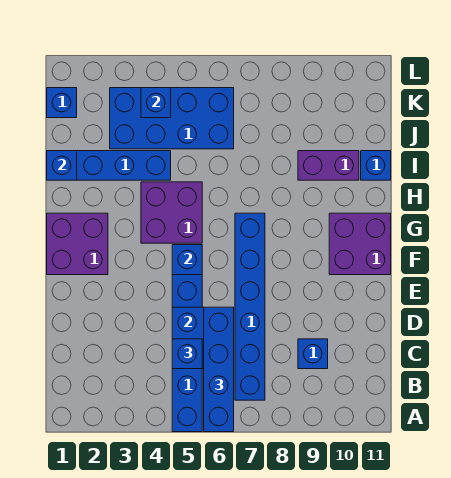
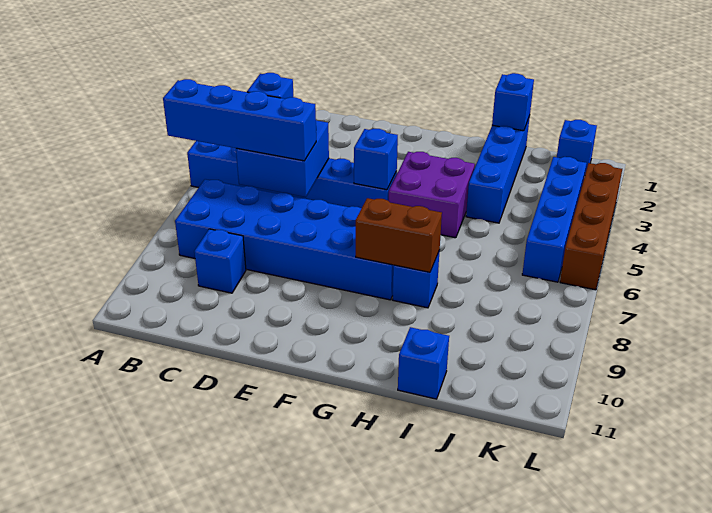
blue 1x6 brick [235,213,265,400] -> blue 2x6 brick [175,179,393,300]
purple 2x2 brick [47,213,108,275] -> none
purple 2x2 brick [329,213,391,275] -> none
none -> brown 1x2 brick [356,198,442,272]
purple 1x2 brick [298,151,359,180] -> none
blue 2x4 brick [110,88,234,149] -> blue 1x4 brick [522,157,587,282]
blue 1x1 brick [141,88,171,118] -> blue 1x1 brick moved to [392,250,440,308]
none -> brown 1x4 brick [560,163,622,290]

